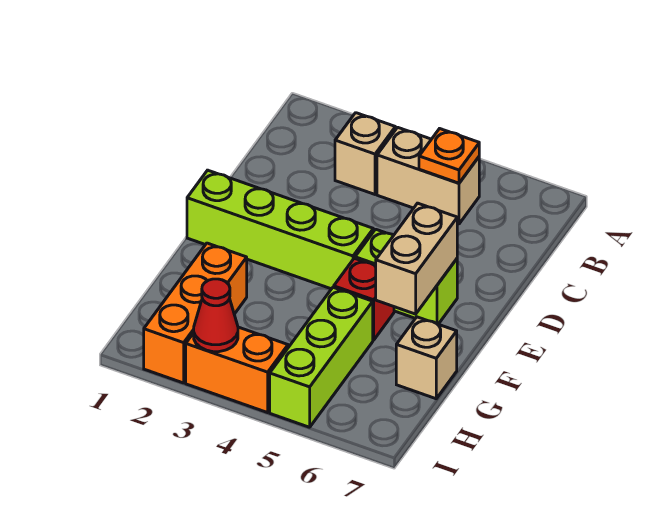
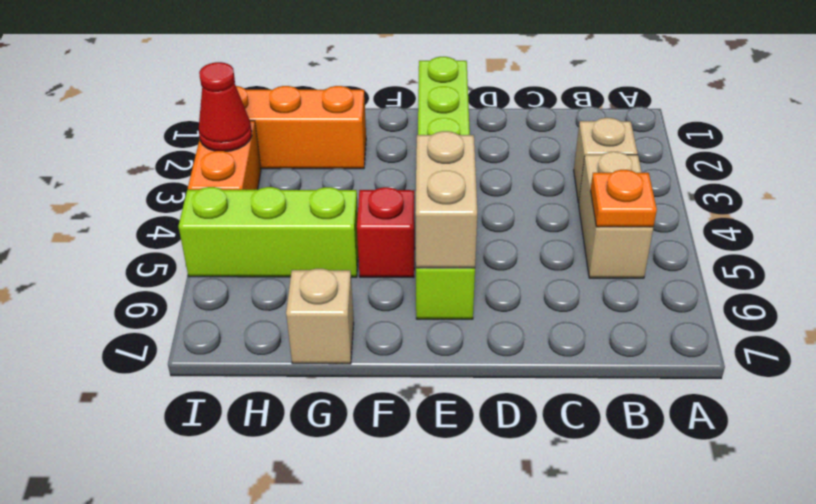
tan 1x2 brick [376,203,457,314] -> tan 1x2 brick turned to [415,131,477,268]

